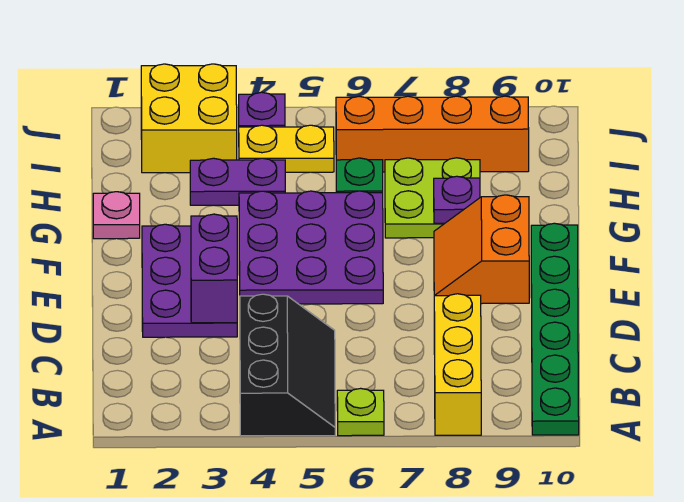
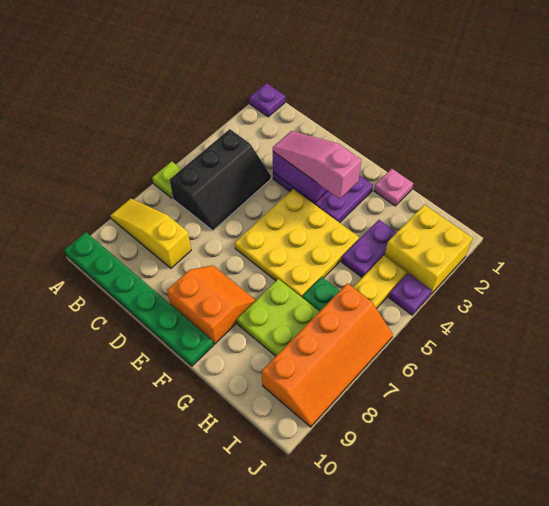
black 2x3 slope [240,294,335,436] -> black 2x3 slope turned to [169,129,271,231]
yellow 1x3 brick [434,294,481,435] -> yellow 1x3 slope [110,199,191,268]
none -> pink 1x3 slope [273,131,361,199]
purple 3x3 plate [239,191,383,304] -> yellow 3x3 plate [235,189,359,297]
purple 1x1 plate [434,176,480,223] -> purple 1x1 plate moved to [249,83,285,117]

